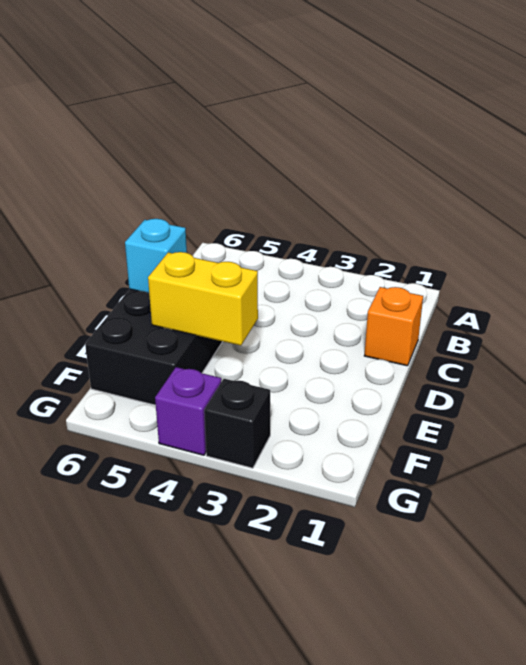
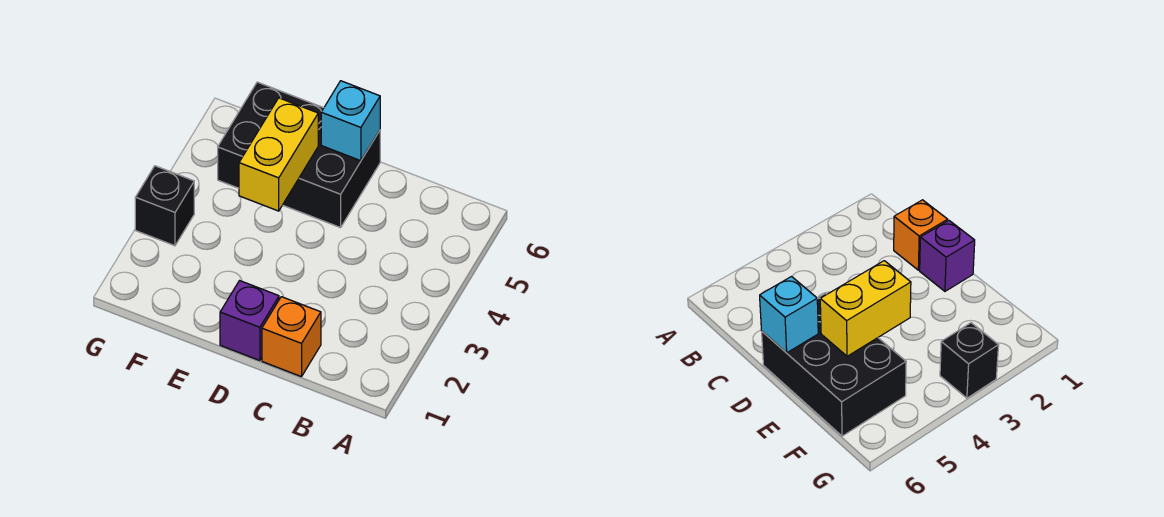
purple 1x1 brick [155,367,221,455] -> purple 1x1 brick moved to [220,281,279,361]

